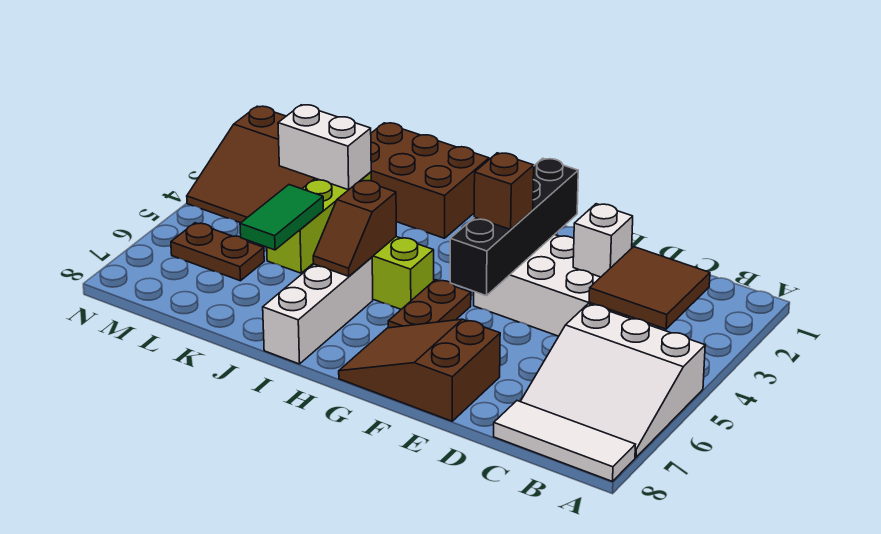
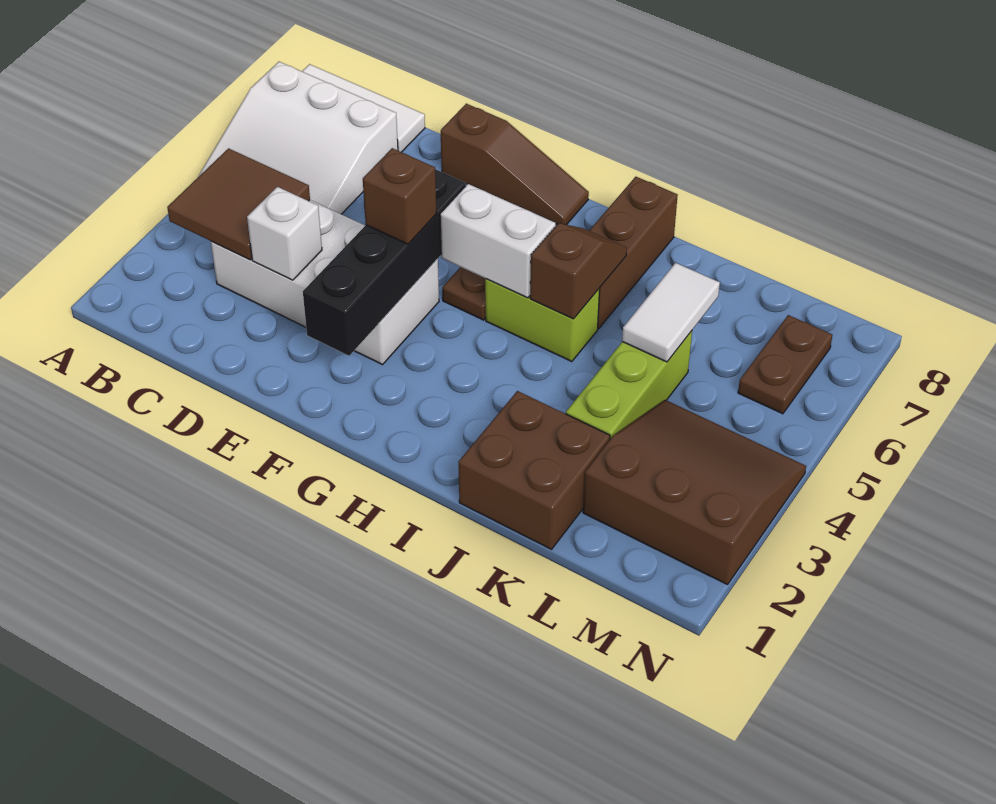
white 3x3 slope [520,304,705,457] -> white 3x3 slope turned to [197,62,398,214]
brown 2x3 slope [339,319,500,421] -> brown 1x3 slope [441,104,589,225]
brown 2x3 brick [371,123,489,238] -> brown 2x2 brick [459,391,610,549]
white 1x3 brick [263,257,373,364] -> brown 1x3 brick [589,177,678,329]
white 1x2 brick [278,105,371,190] -> white 1x2 brick moved to [440,184,556,298]
green 1x2 tile [240,185,323,250] -> white 1x2 tile [622,263,720,362]
brown 1x2 plate [171,223,264,281] -> brown 1x2 plate turned to [738,315,832,414]

